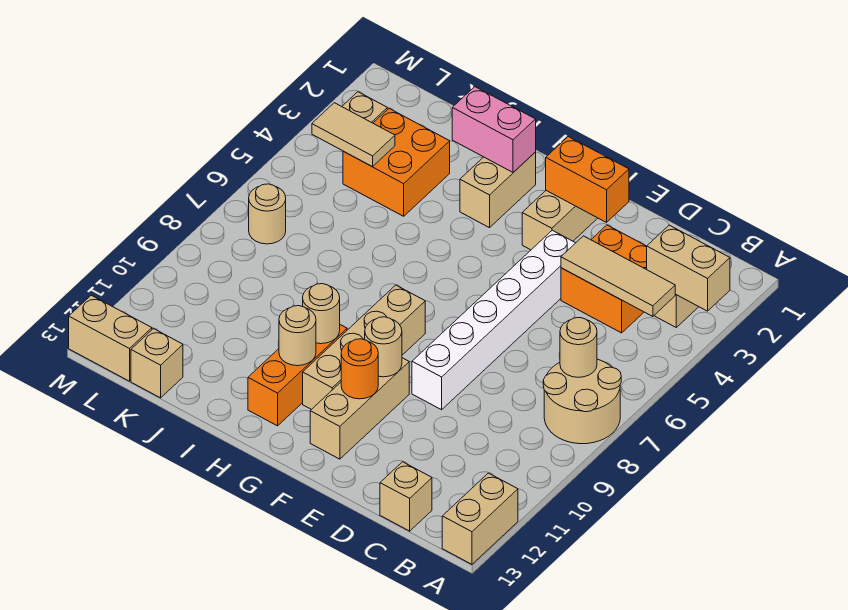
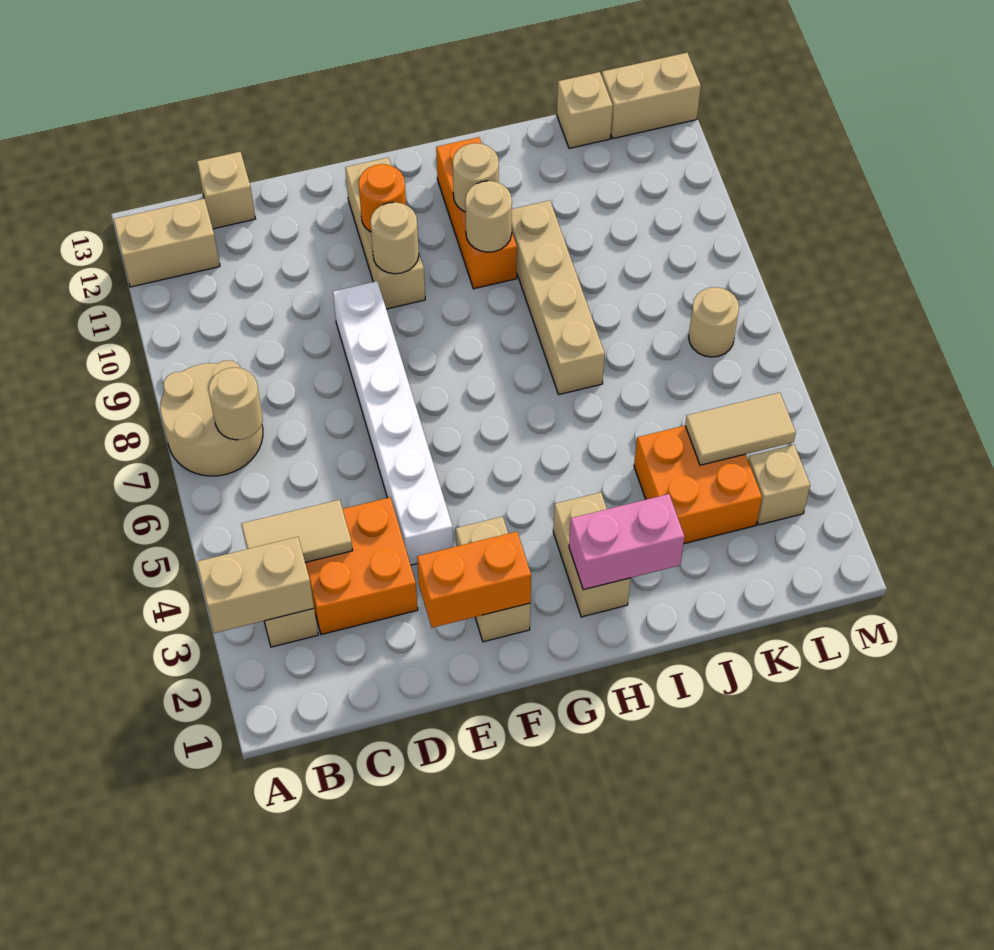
tan 1x2 brick [442,473,518,564] -> tan 1x2 brick turned to [113,199,220,287]
tan 1x3 tile [561,236,676,317] -> tan 1x2 tile [241,500,353,562]
tan 1x4 brick [303,285,425,410] -> tan 1x4 brick moved to [512,200,605,394]

